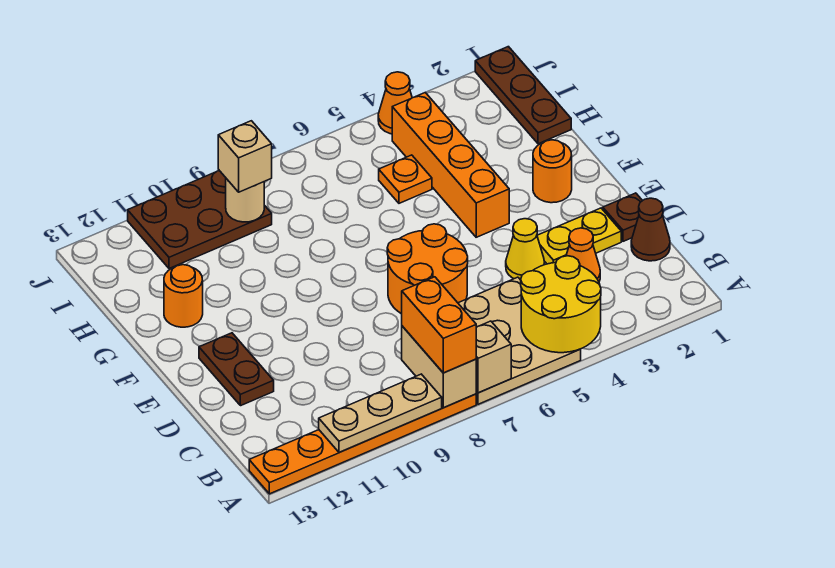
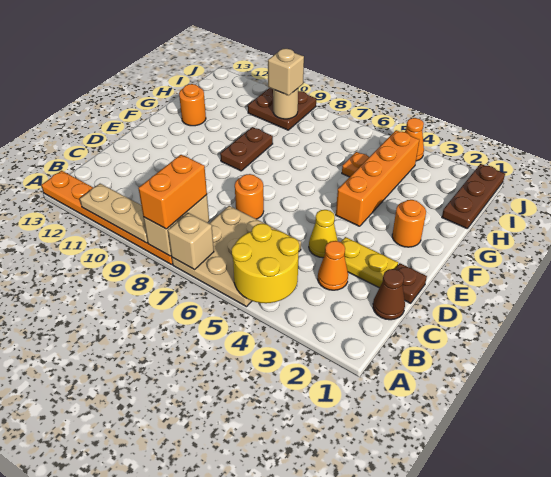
orange 2x2 round brick [387,224,468,314] -> orange 1x1 round brick [235,174,264,219]
brown 1x2 plate [199,333,274,406] -> brown 1x2 plate moved to [220,127,273,171]
brown 2x3 plate [128,171,272,269] -> brown 2x2 plate [248,88,316,130]

